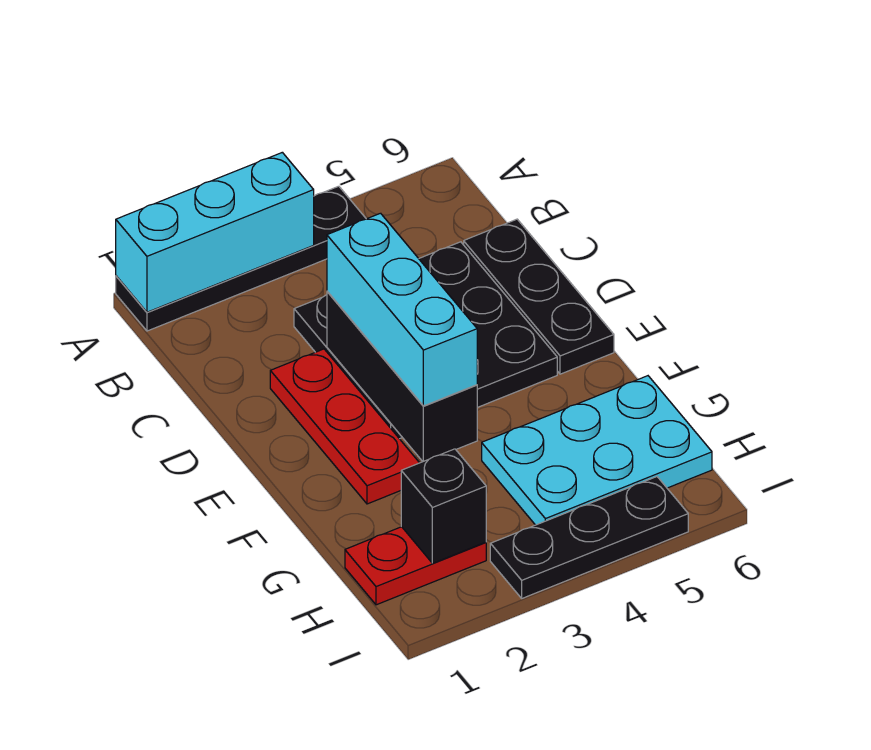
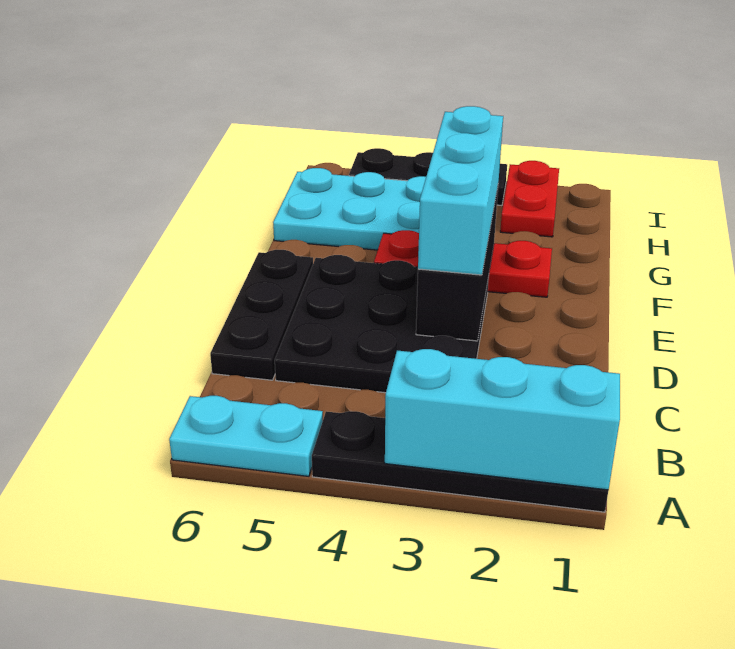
none -> cyan 1x2 plate [169,396,323,476]
red 1x3 plate [270,349,419,504] -> red 1x3 plate turned to [374,230,552,297]
red 1x2 plate [345,527,486,605] -> red 1x2 plate turned to [500,161,559,237]
black 1x1 brick [401,449,486,563] -> none

